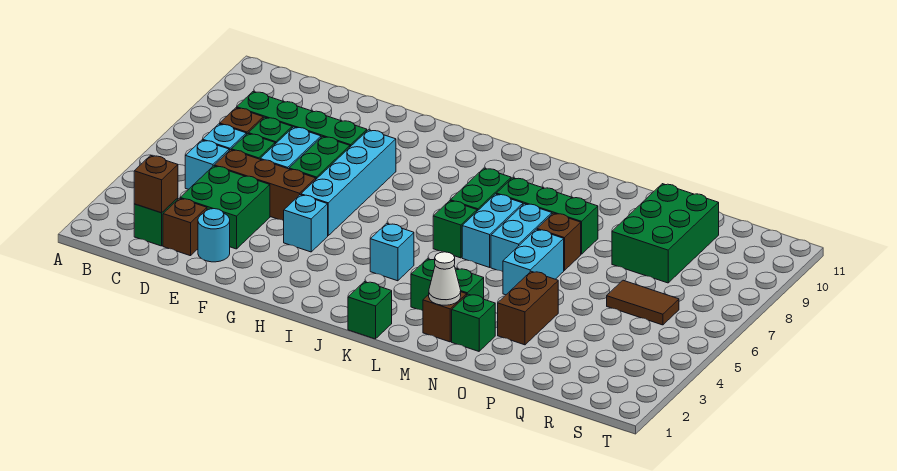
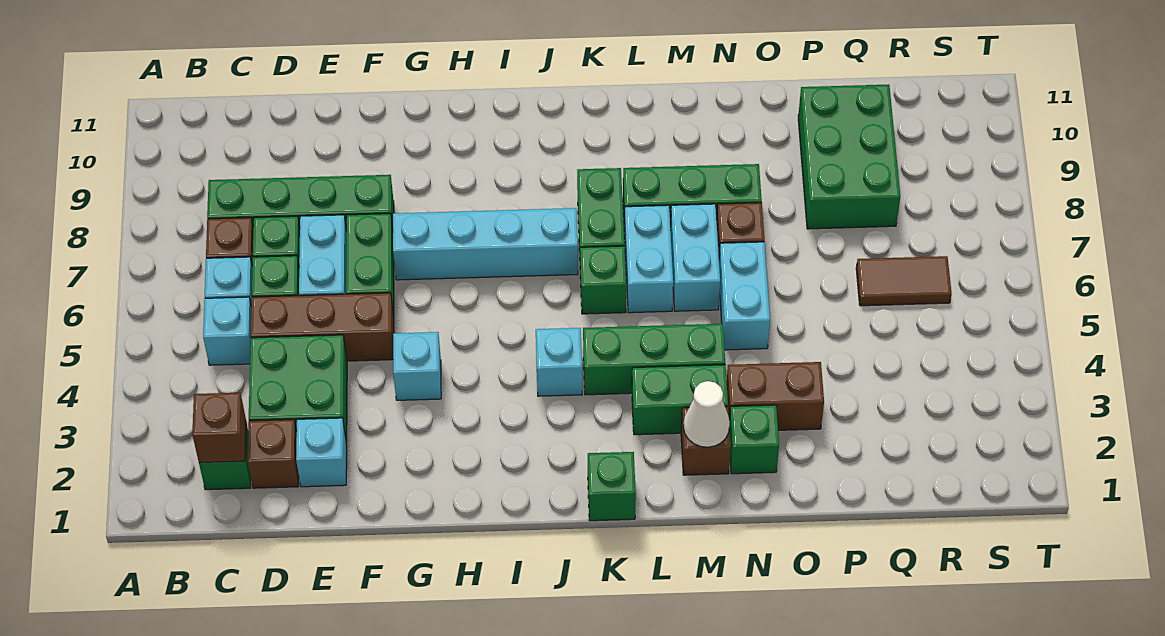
cyan 1x1 round brick [198,209,230,262] -> cyan 1x1 brick [296,418,347,487]
cyan 1x4 brick [301,130,396,235] -> cyan 1x4 brick turned to [393,208,578,280]
none -> green 1x3 brick [583,324,725,395]
brown 1x2 brick [498,271,558,345] -> brown 1x2 brick turned to [727,362,824,430]

